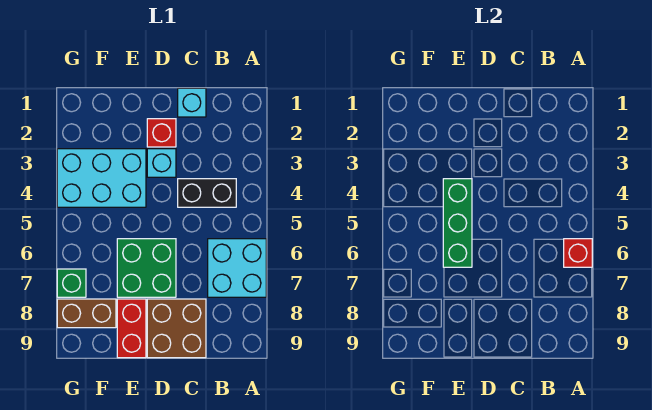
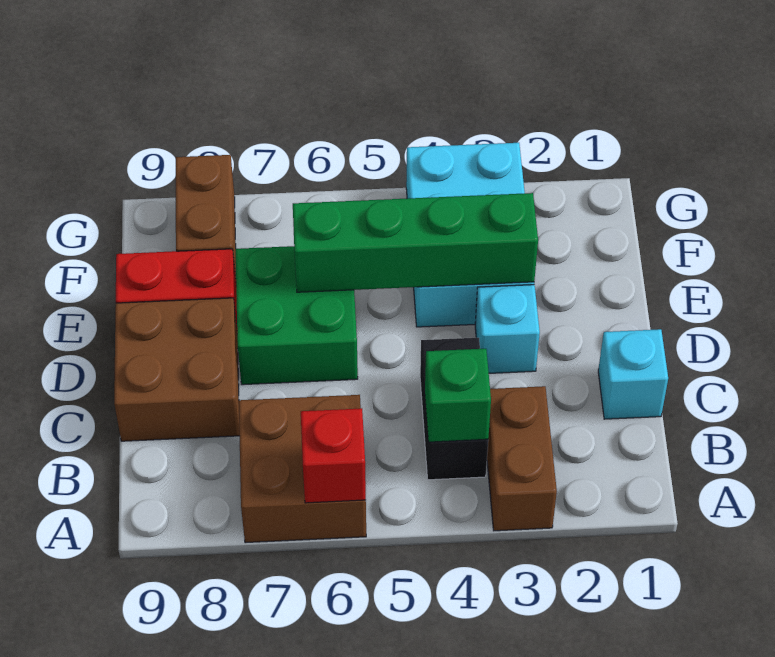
none -> brown 1x2 brick [487,386,557,531]
cyan 2x2 brick [208,239,266,297] -> brown 2x2 brick [239,395,366,543]
red 1x1 brick [147,119,176,147] -> none
green 1x3 brick [443,179,472,267] -> green 1x4 brick [293,193,538,292]
green 1x1 brick [57,269,86,297] -> green 1x1 brick moved to [425,349,491,442]

